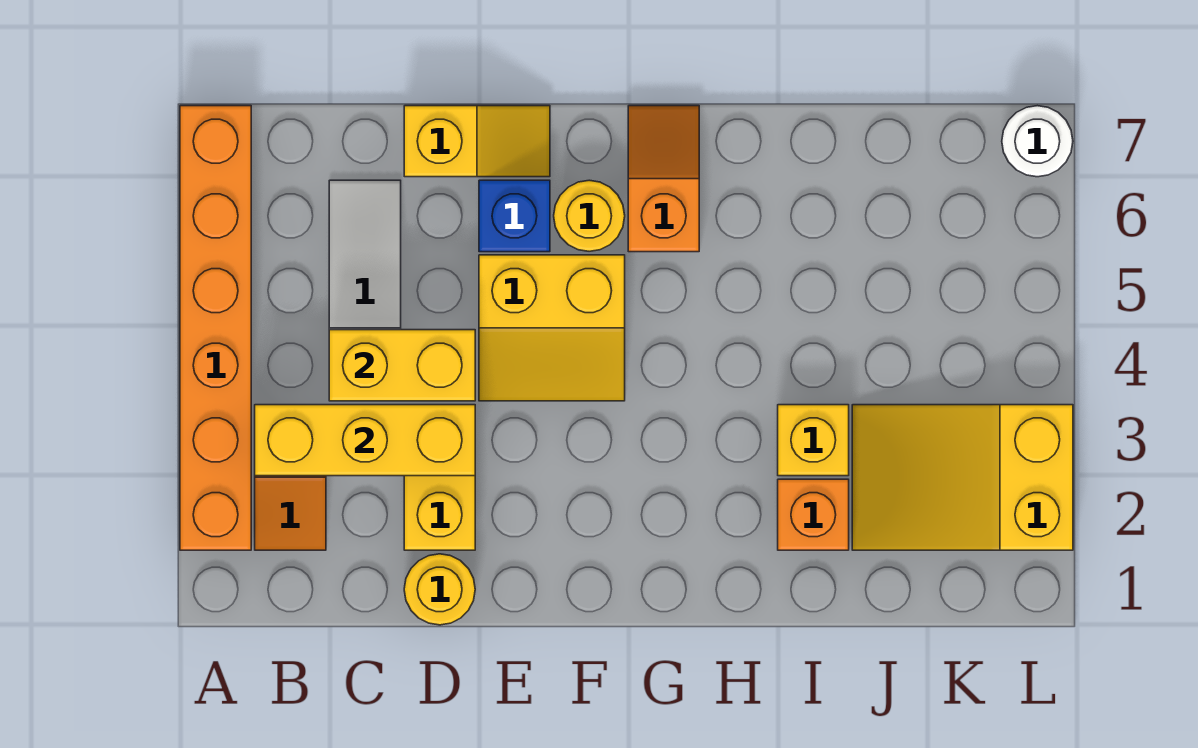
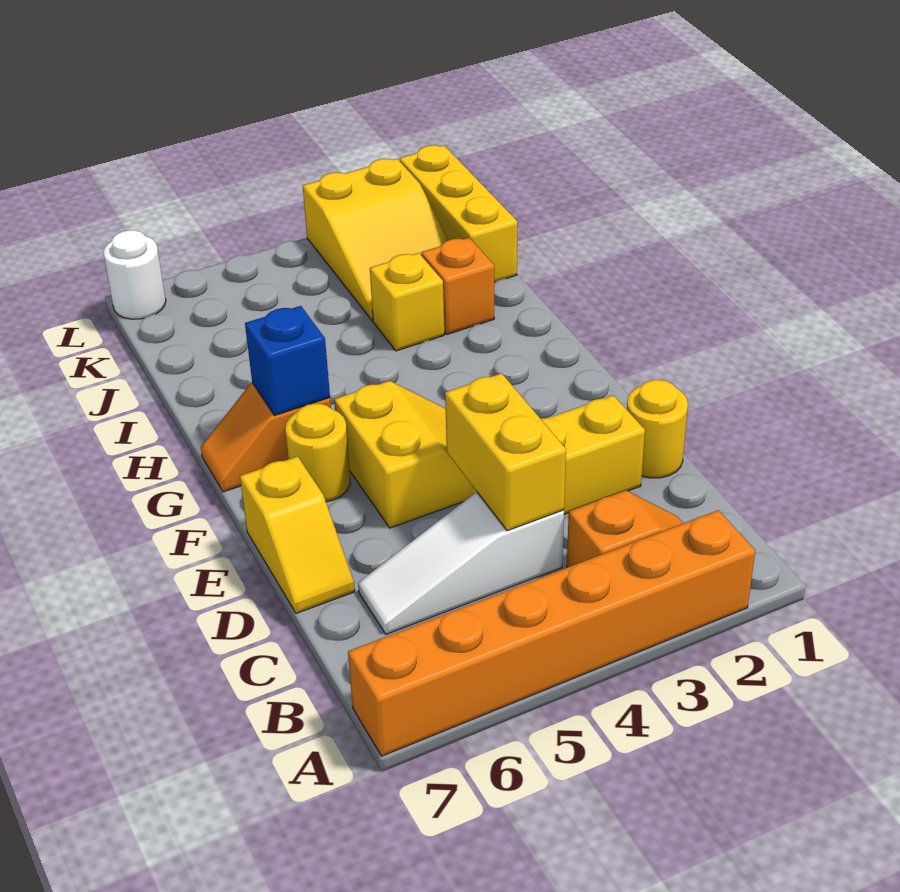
yellow 1x3 brick [255,405,475,476] -> yellow 1x3 brick moved to [400,145,517,282]
yellow 1x2 slope [404,106,550,177] -> yellow 1x2 slope turned to [240,456,355,613]
blue 1x1 brick [479,180,550,252] -> blue 1x1 brick moved to [245,306,330,415]

